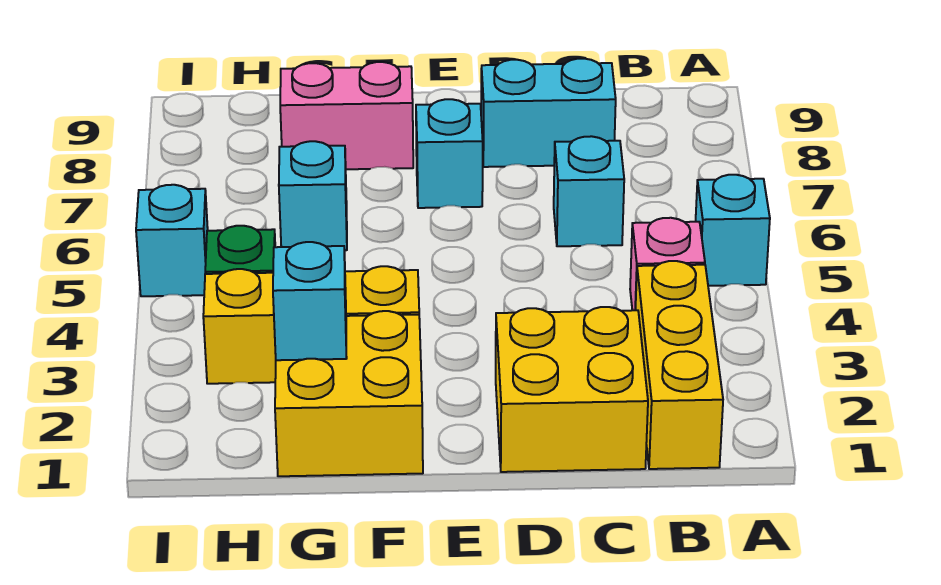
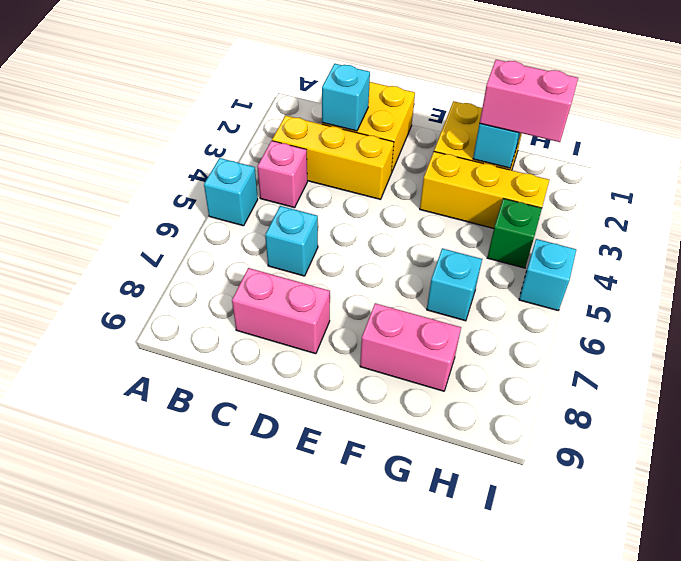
yellow 1x3 brick [636,261,723,469] -> yellow 1x3 brick turned to [272,116,394,199]
cyan 1x2 brick [481,59,616,167] -> pink 1x2 brick [232,268,330,354]
cyan 1x1 brick [416,99,483,208] -> cyan 1x1 brick moved to [322,64,370,131]
none -> pink 1x2 brick [479,60,578,142]

